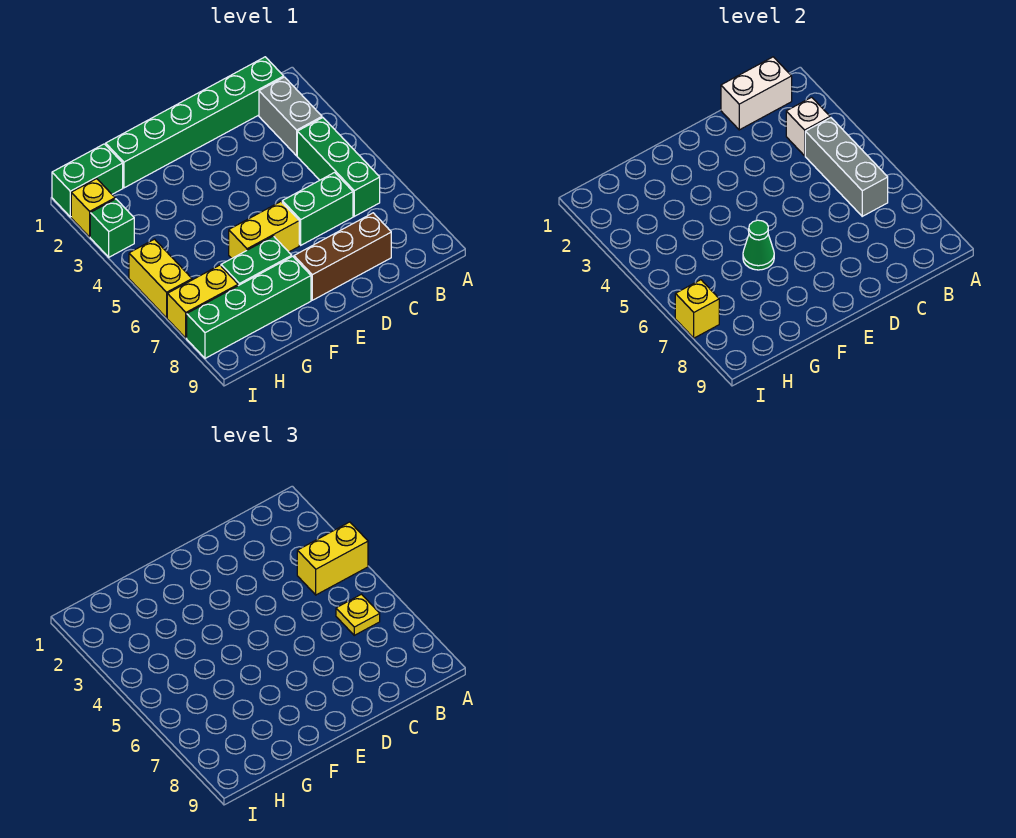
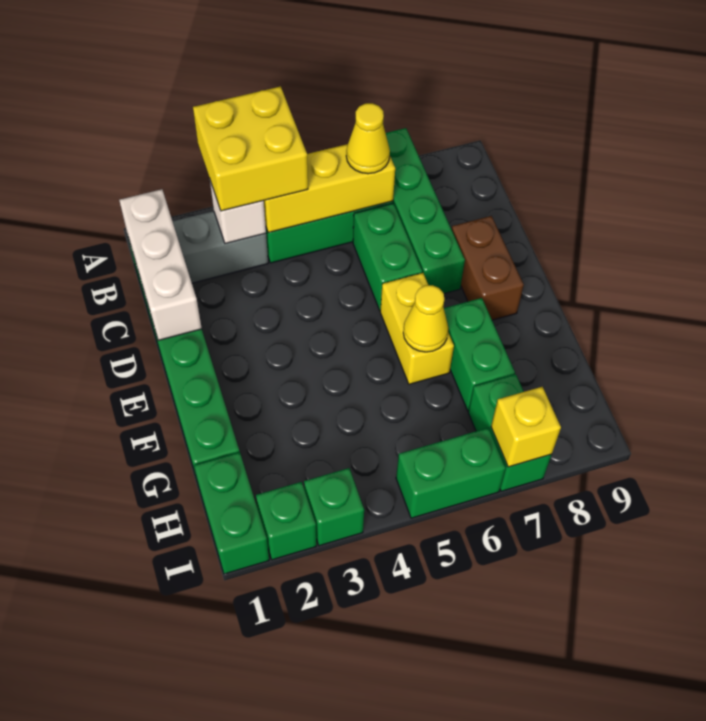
yellow 1x2 brick [297,522,368,595] -> yellow 2x2 brick [193,86,308,211]
white 1x2 brick [721,57,792,130] -> white 1x3 brick [119,189,202,340]
grey 1x3 brick [805,118,888,216] -> yellow 1x3 brick [264,144,395,233]
yellow 1x1 plate [336,594,380,635] -> yellow 1x1 cone [346,103,390,174]
brown 1x3 brick [294,213,391,300] -> brown 1x2 brick [452,216,524,320]
green 1x1 cone [743,220,774,270] -> yellow 1x1 cone [403,285,448,352]
green 1x4 brick [187,256,311,358] -> green 1x4 brick moved to [386,128,465,294]
yellow 1x2 brick [167,265,238,338] -> green 1x2 brick [468,374,552,491]
yellow 1x1 brick [71,179,115,237] -> green 1x1 brick [256,482,316,560]
yellow 1x2 brick [129,239,192,318] -> green 1x2 brick [396,428,506,518]

